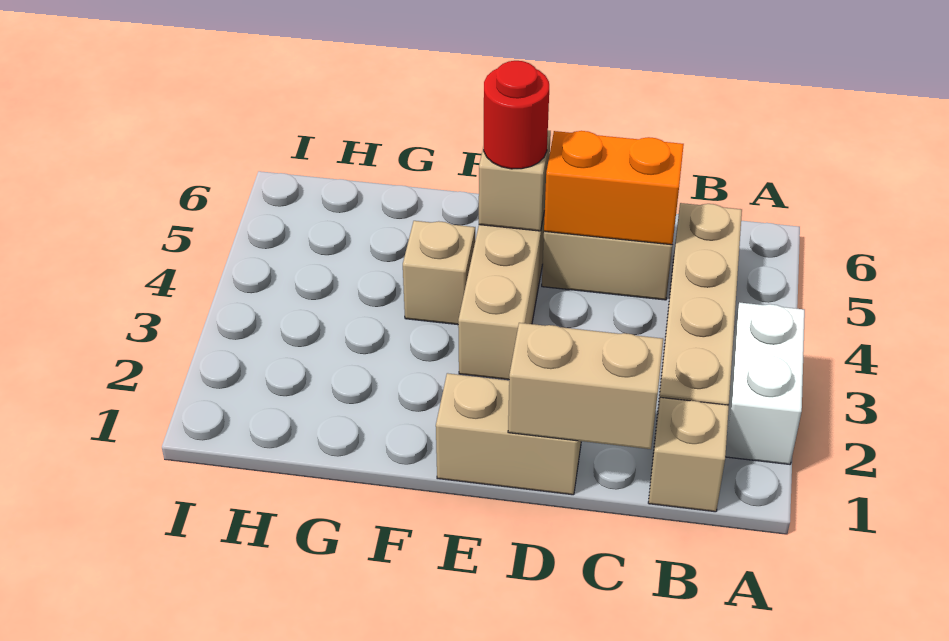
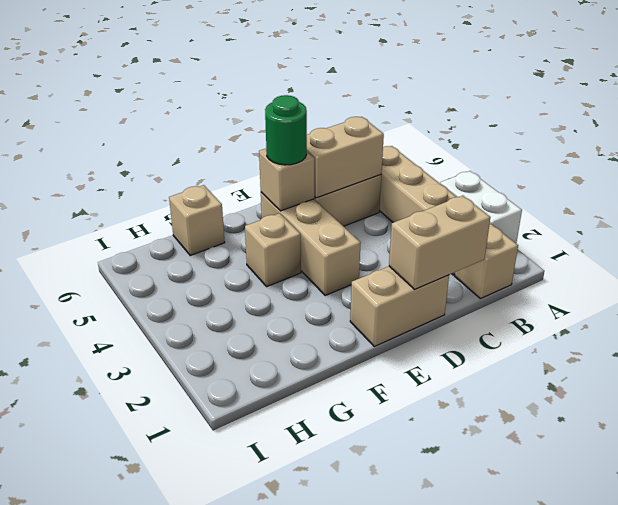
orange 1x2 brick [544,131,684,245] -> tan 1x2 brick [307,117,384,198]
red 1x1 round brick [484,61,549,169] -> green 1x1 round brick [265,95,307,165]
none -> tan 1x1 brick [169,185,225,255]

